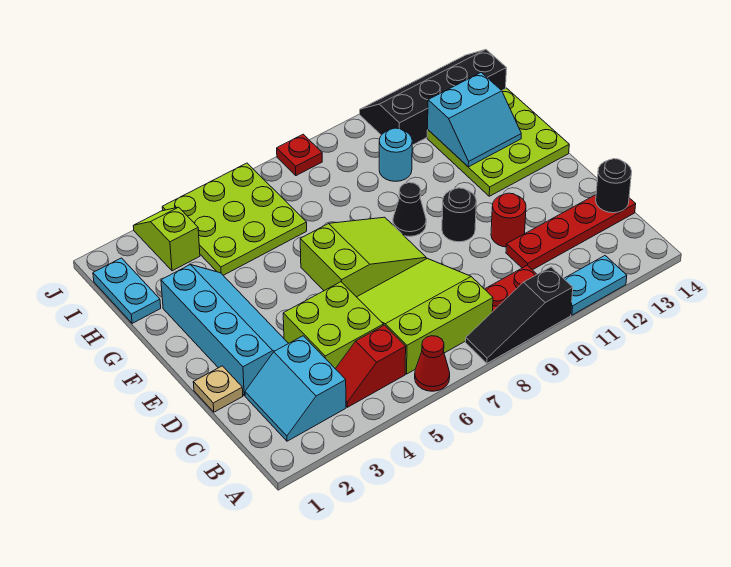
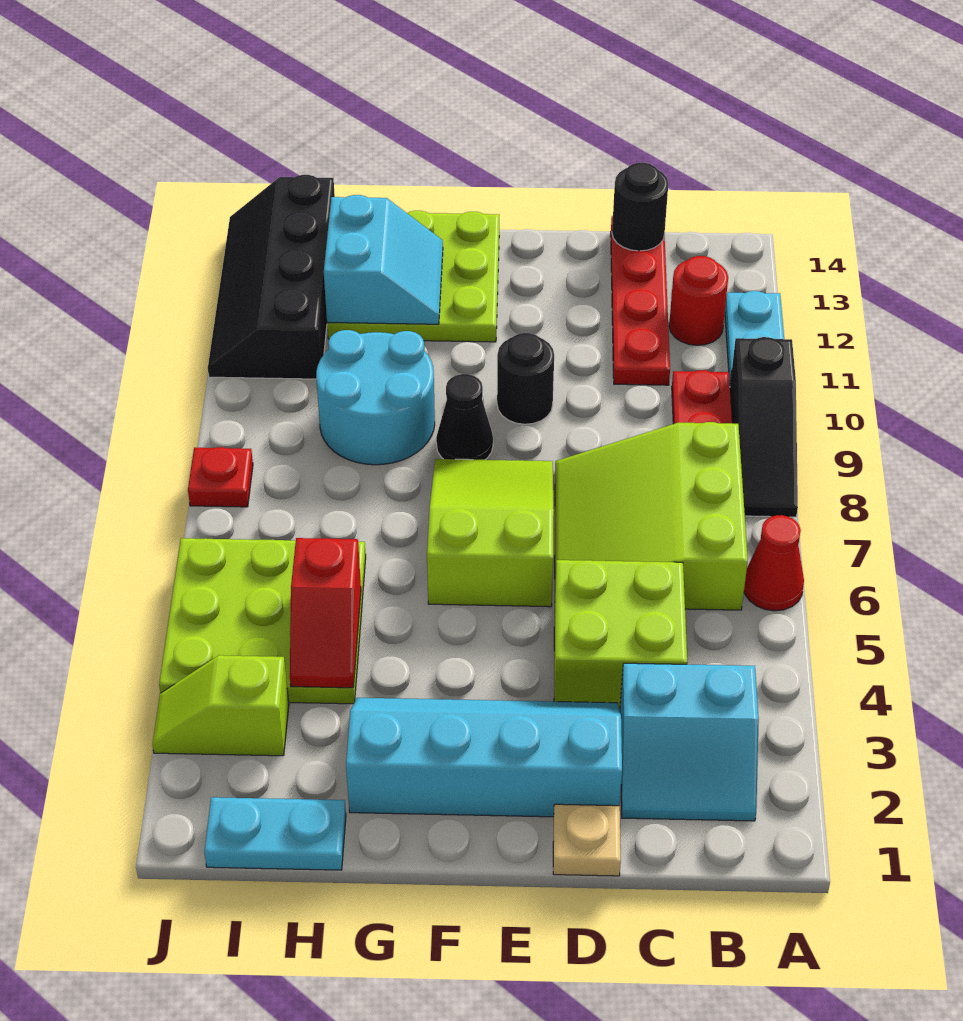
red 1x2 slope [336,325,406,407] -> red 1x2 slope moved to [290,538,361,688]
red 1x1 round brick [491,193,526,247] -> red 1x1 round brick moved to [669,256,728,345]
cyan 1x1 round brick [379,128,412,181] -> cyan 2x2 round brick [316,330,435,465]

